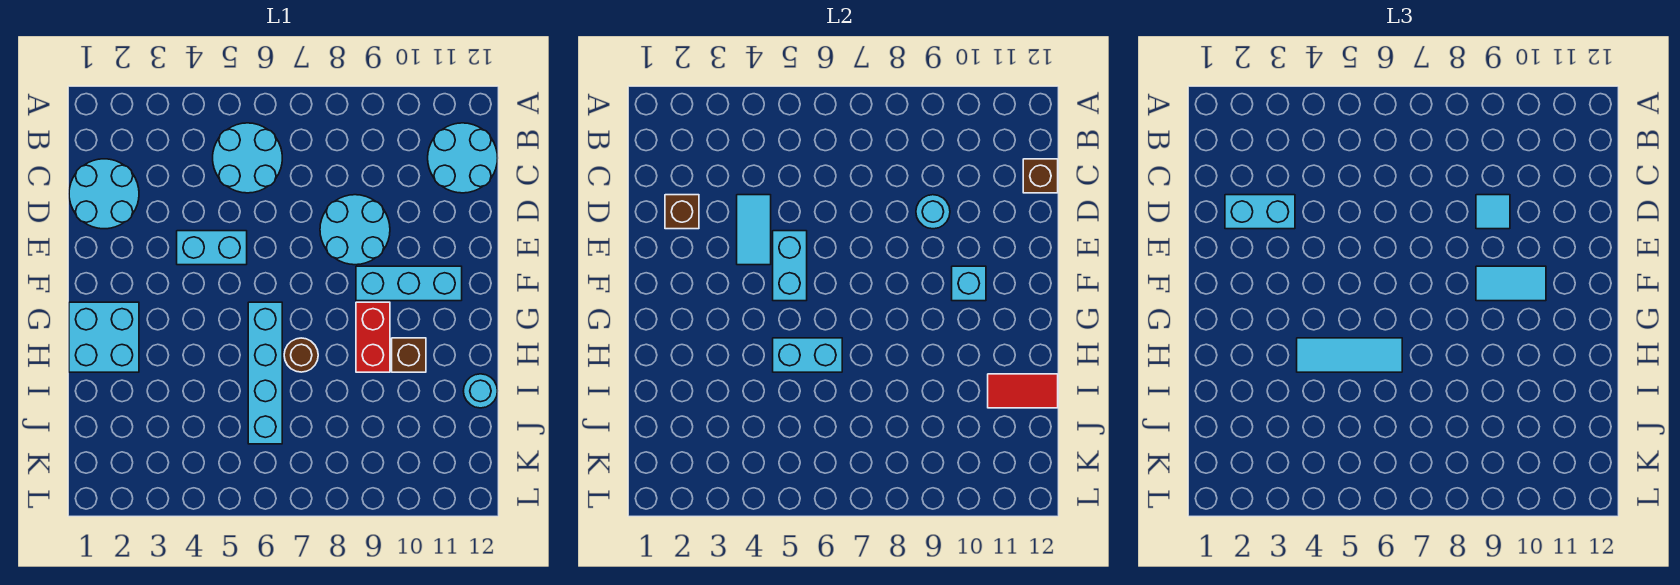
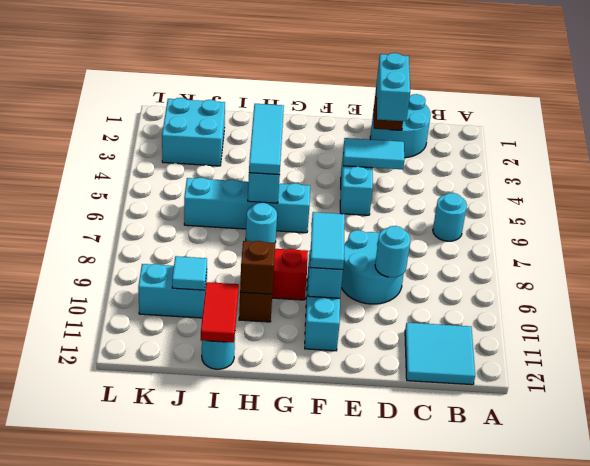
cyan 2x2 round brick [213,123,282,193] -> cyan 1x1 round brick [433,193,467,241]
cyan 2x2 round brick [428,123,498,193] -> cyan 2x2 tile [405,323,475,385]
brown 1x1 brick [1023,159,1058,193] -> brown 1x1 brick moved to [240,241,275,294]
cyan 1x1 tile [1476,195,1510,229] -> cyan 1x1 tile moved to [172,256,207,290]
cyan 1x2 brick [773,231,807,301] -> cyan 1x2 brick moved to [138,264,207,318]
cyan 2x2 brick [69,302,139,372] -> cyan 2x2 brick moved to [162,98,225,166]
brown 1x1 round brick [284,338,318,372] -> cyan 1x1 round brick [246,202,277,243]

